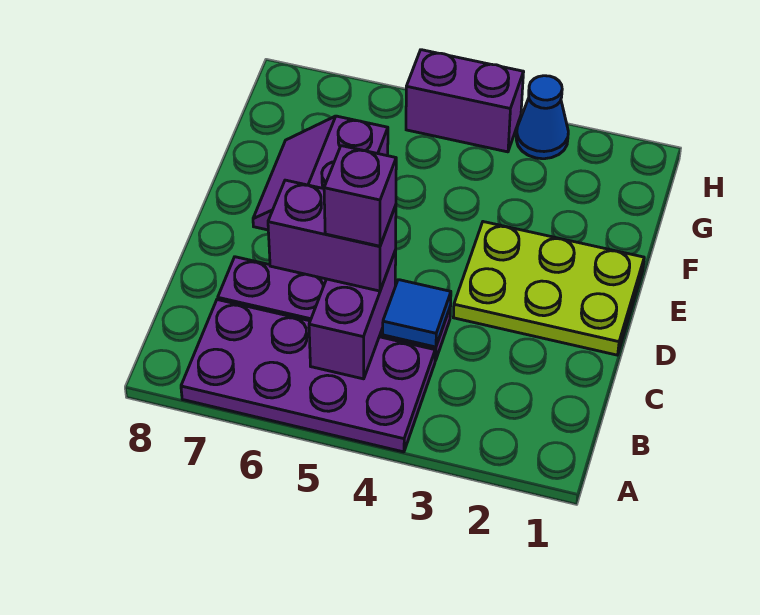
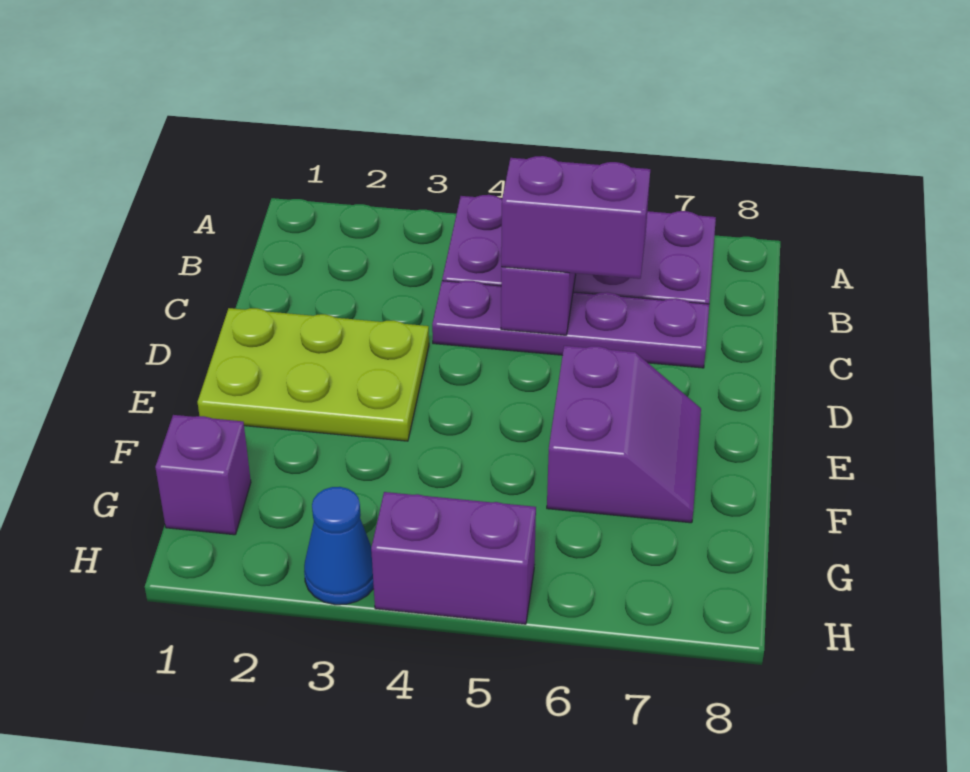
blue 1x1 tile [383,280,451,347] -> none
purple 1x1 brick [324,146,396,246] -> purple 1x1 brick moved to [155,415,251,535]

